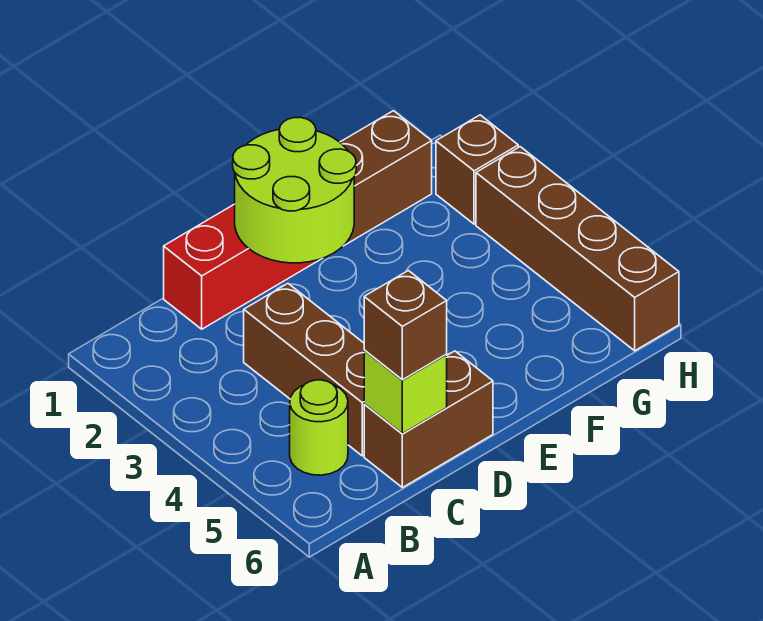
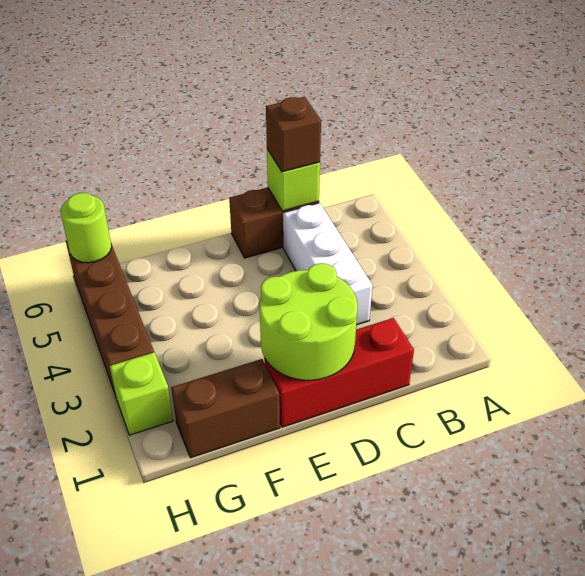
lime 1x1 round brick [290,380,348,475] -> lime 1x1 round brick moved to [61,193,112,263]
brown 1x3 brick [244,284,365,456] -> white 1x3 brick [283,203,373,325]
brown 1x1 brick [436,115,518,224] -> lime 1x1 brick [110,353,173,435]

